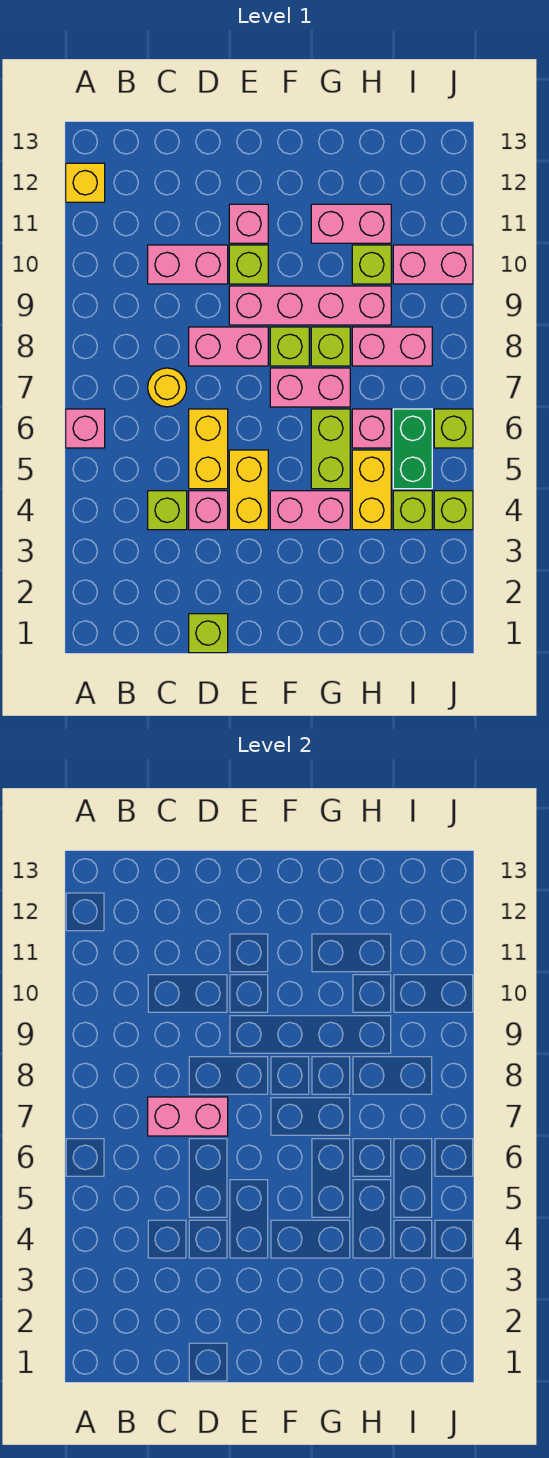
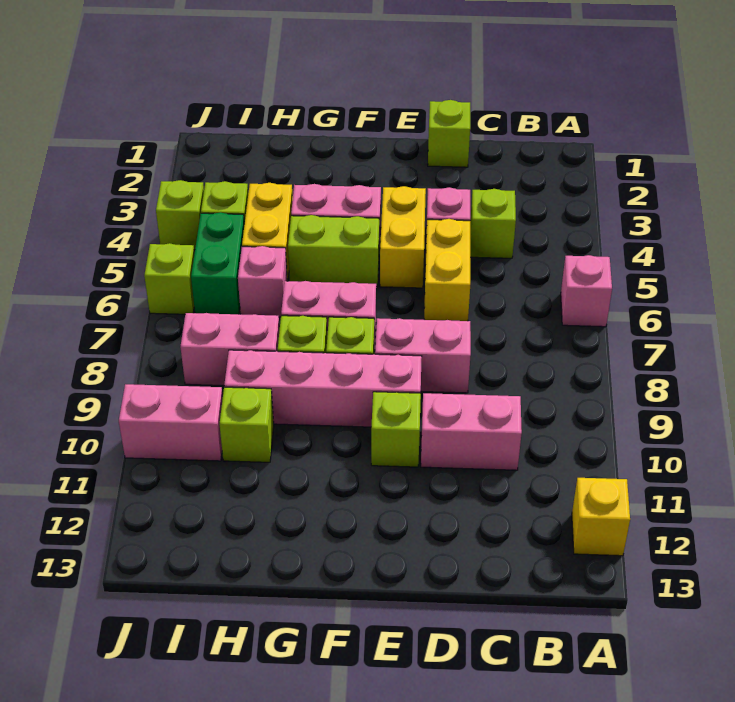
yellow 1x1 round brick [148,368,187,407] -> none
pink 1x2 brick [148,1097,228,1136] -> none
pink 1x1 brick [229,204,268,243] -> none
lime 1x2 brick [311,409,350,489] -> lime 1x2 brick turned to [288,215,379,287]
pink 1x2 brick [311,204,391,243] -> none

